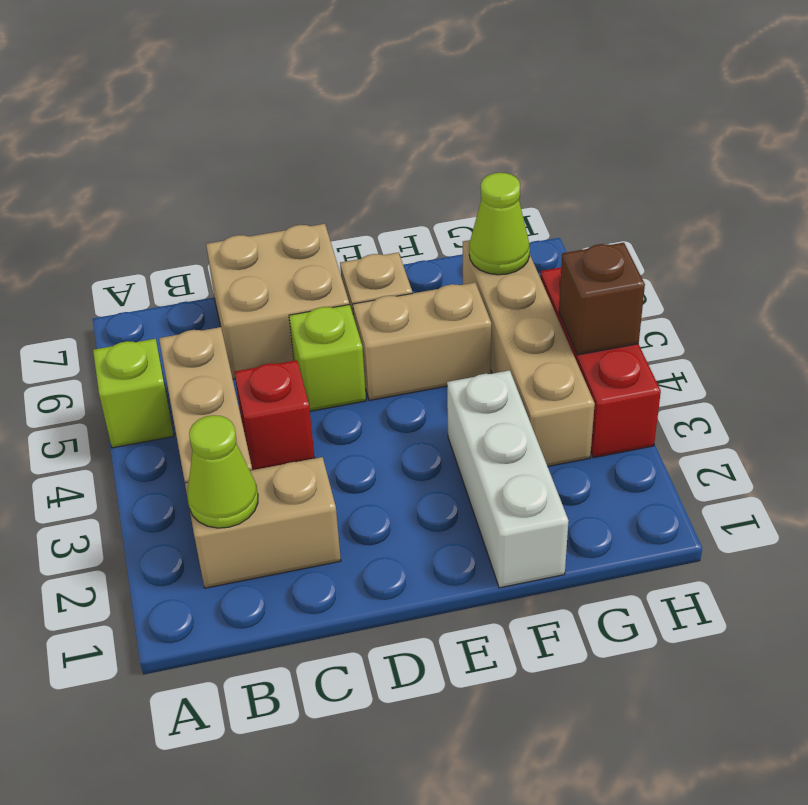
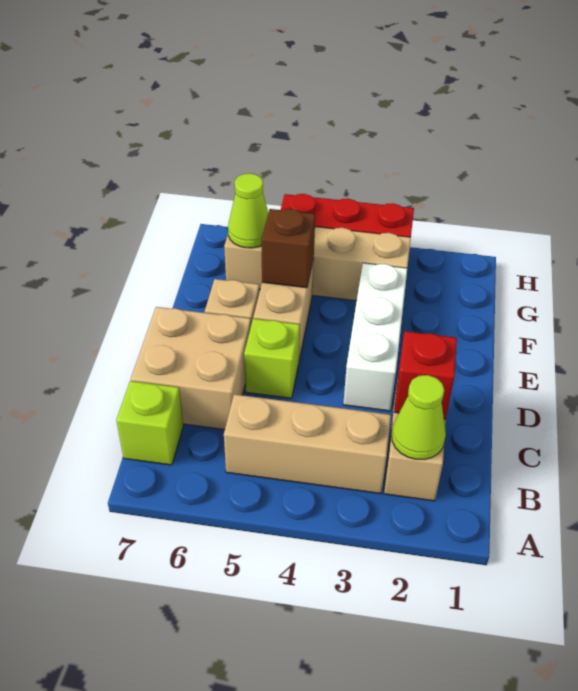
lime 1x1 brick [93,339,174,448] -> lime 1x1 brick moved to [116,381,183,465]
red 1x1 brick [234,360,315,470] -> red 1x1 brick moved to [394,331,457,419]
white 1x3 brick [447,370,569,588] -> white 1x3 brick turned to [343,263,407,411]
brown 1x1 brick [559,243,645,355] -> brown 1x1 brick moved to [261,209,315,288]

